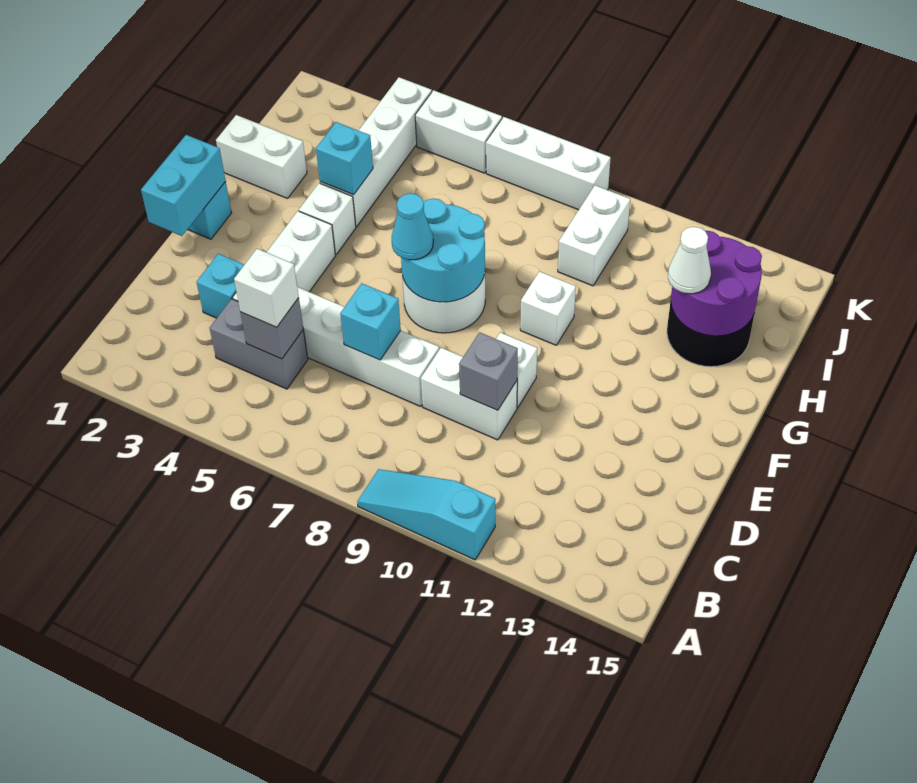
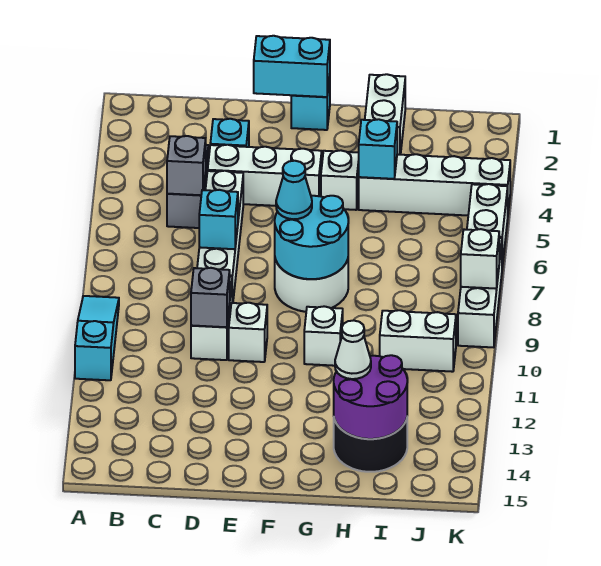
white 1x1 brick [234,249,299,327] -> white 1x1 brick moved to [461,229,499,289]

